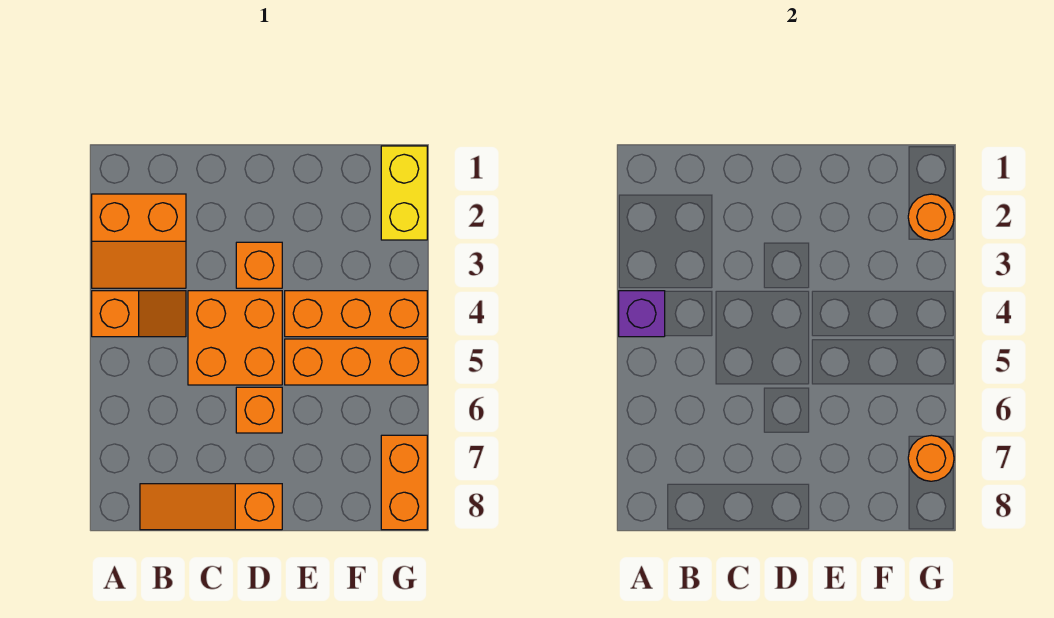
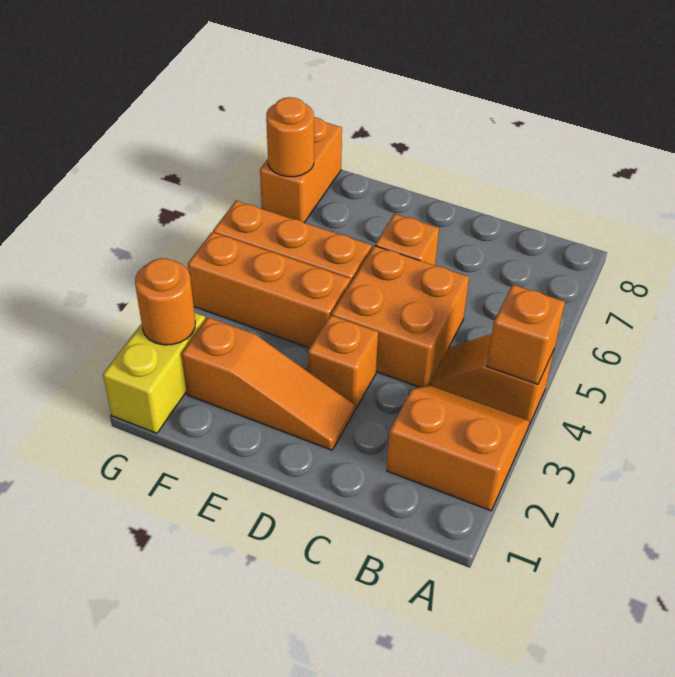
purple 1x1 brick [619,291,665,337] -> orange 1x1 brick [487,285,565,384]
orange 1x3 slope [140,484,282,530] -> orange 1x3 slope moved to [181,317,354,450]

